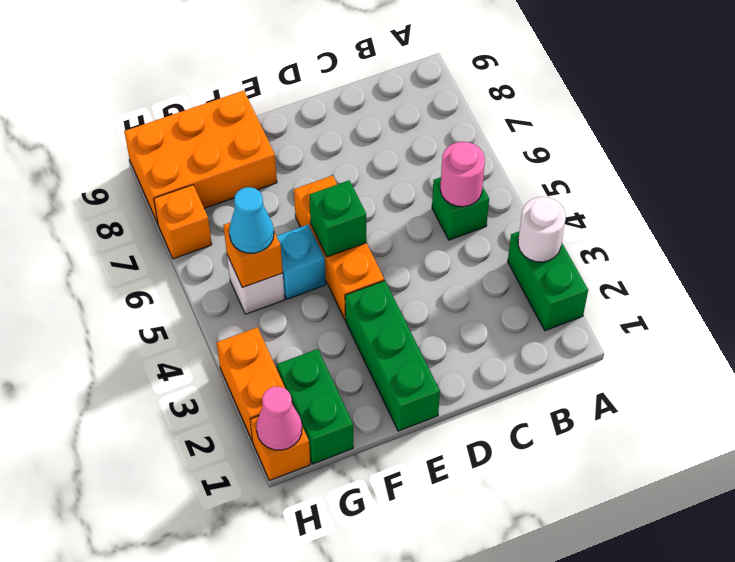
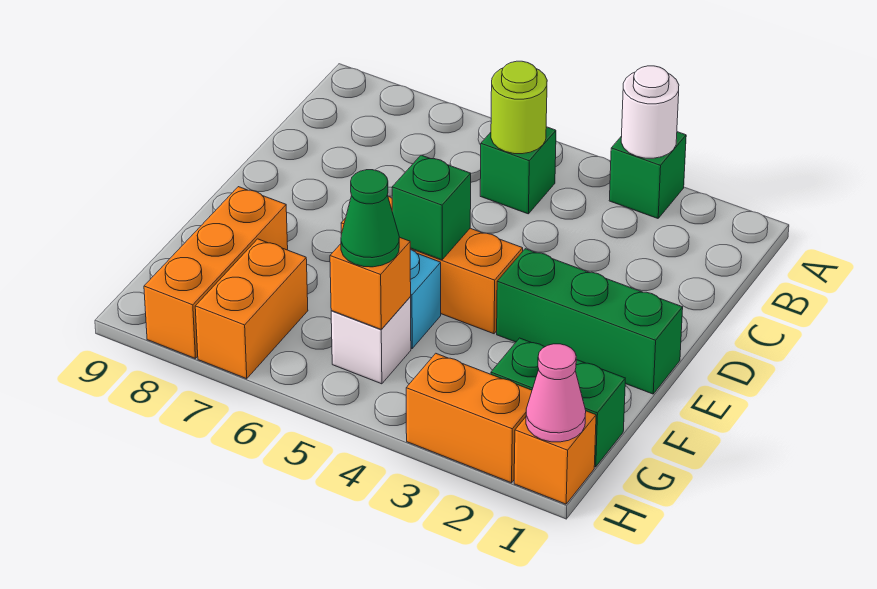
green 1x2 brick [508,232,588,331] -> green 1x1 brick [609,132,686,218]
pink 1x1 round brick [440,142,485,207] -> lime 1x1 round brick [491,61,547,154]
orange 2x3 brick [124,90,277,224] -> orange 1x3 brick [144,187,288,358]
cyan 1x1 cone [229,187,274,253] -> green 1x1 cone [341,170,399,267]
orange 1x1 brick [154,185,212,259] -> orange 1x2 brick [195,239,308,379]

